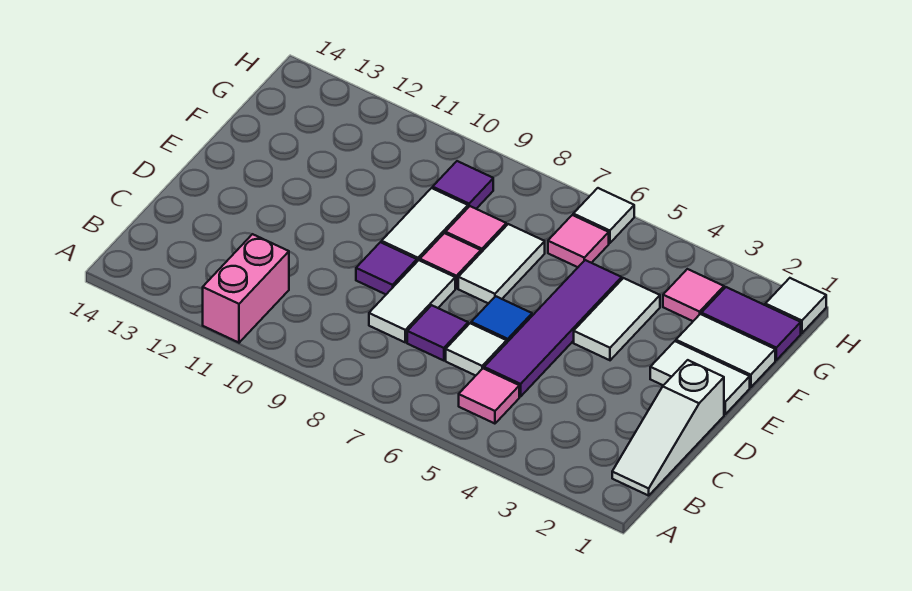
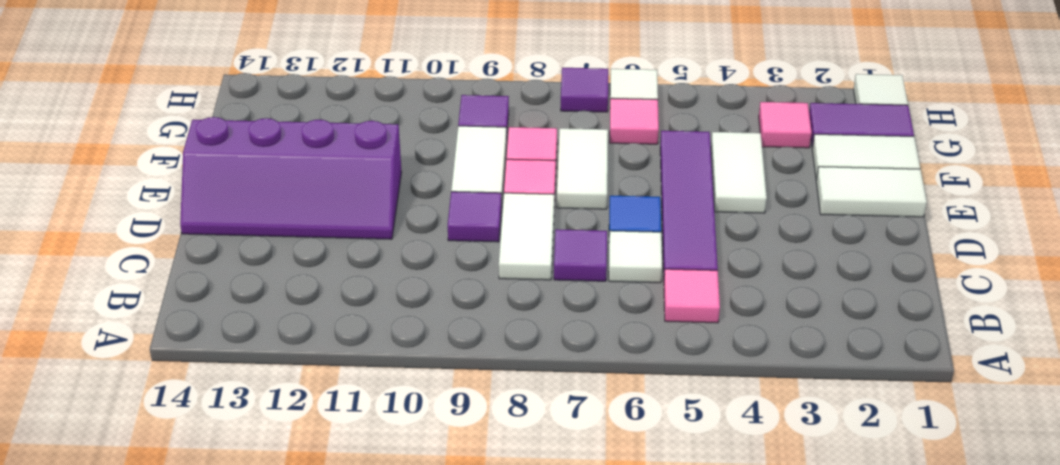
pink 1x2 brick [203,234,289,343] -> none
white 1x3 slope [612,360,724,496] -> none
none -> purple 2x4 slope [180,117,402,239]
none -> purple 1x1 tile [561,68,608,112]

